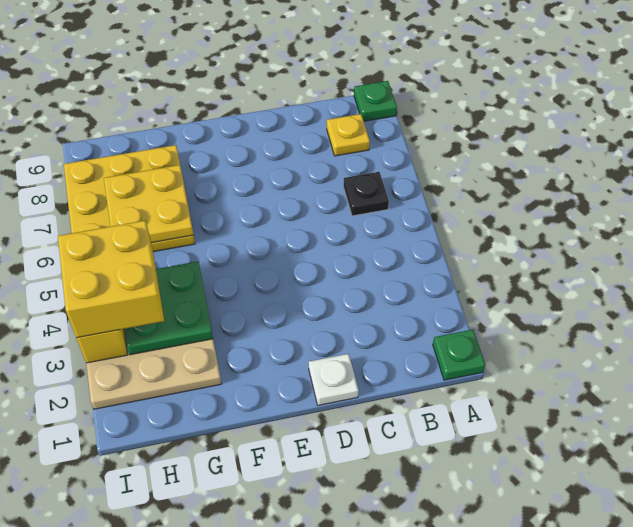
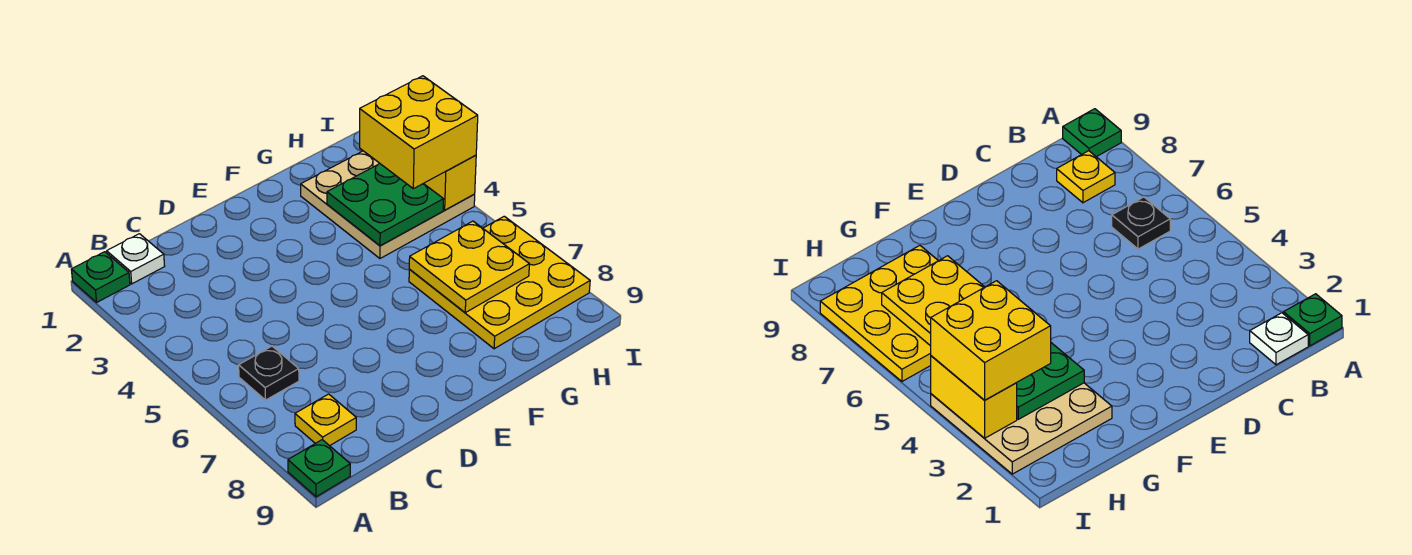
white 1x1 plate [309,354,359,405] -> white 1x1 plate moved to [107,234,165,284]

